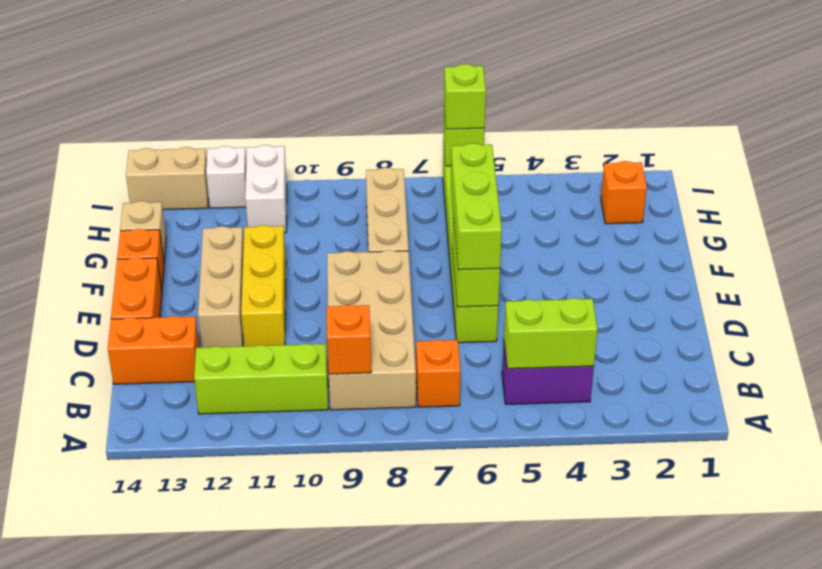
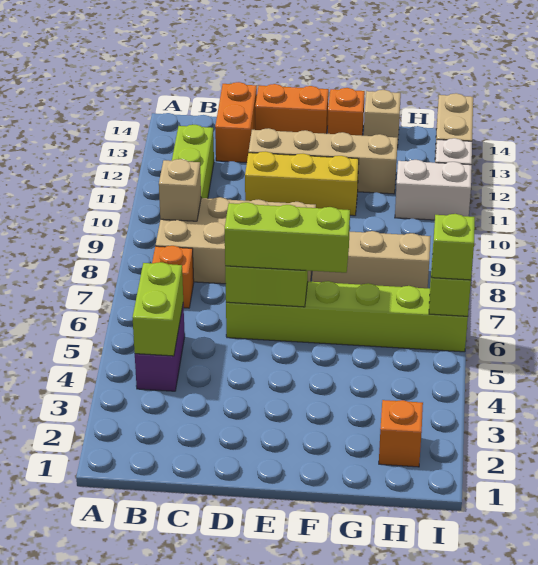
orange 1x1 brick [327,305,371,374] -> tan 1x1 brick [159,159,201,221]
tan 1x3 brick [198,226,244,348] -> tan 1x4 brick [249,128,398,194]

